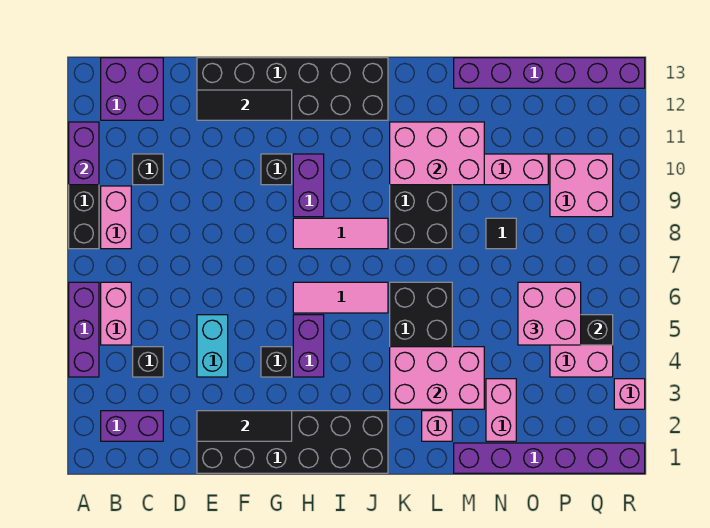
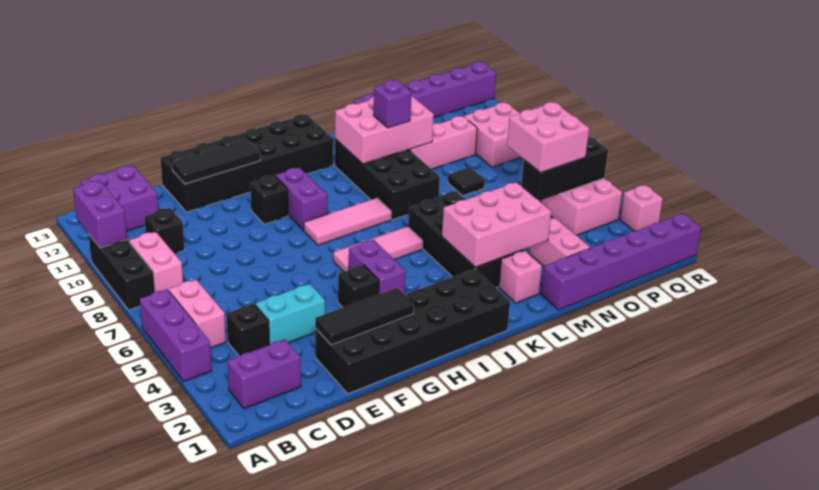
cyan 1x2 brick [197,315,228,377] -> cyan 1x2 brick turned to [255,284,325,345]
none -> purple 1x1 brick [374,80,412,128]

